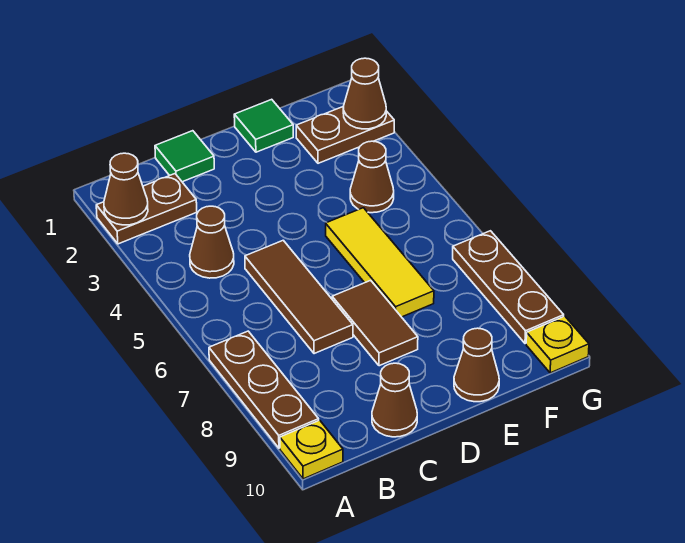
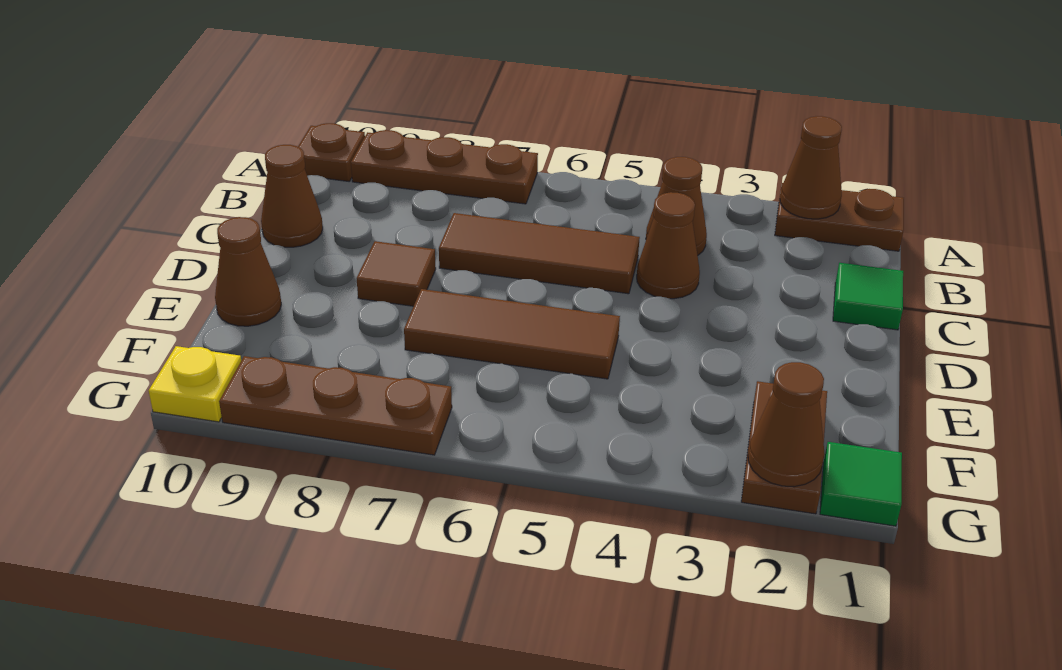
brown 1x2 plate [96,174,197,244] -> brown 1x2 plate turned to [775,183,904,251]
yellow 1x1 plate [280,420,343,479] -> brown 1x1 plate [298,123,365,182]
brown 1x2 tile [332,280,418,366] -> brown 1x1 tile [357,241,436,306]
green 1x1 tile [234,99,293,152] -> green 1x1 tile moved to [820,442,902,526]
yellow 1x3 tile [326,208,434,317] -> brown 1x3 tile [404,289,620,379]
brown 1x1 cone [350,141,394,213] -> brown 1x1 cone moved to [637,192,700,299]

